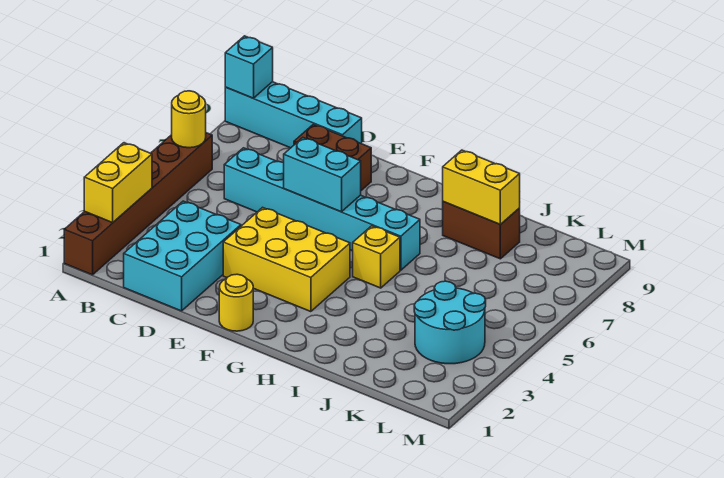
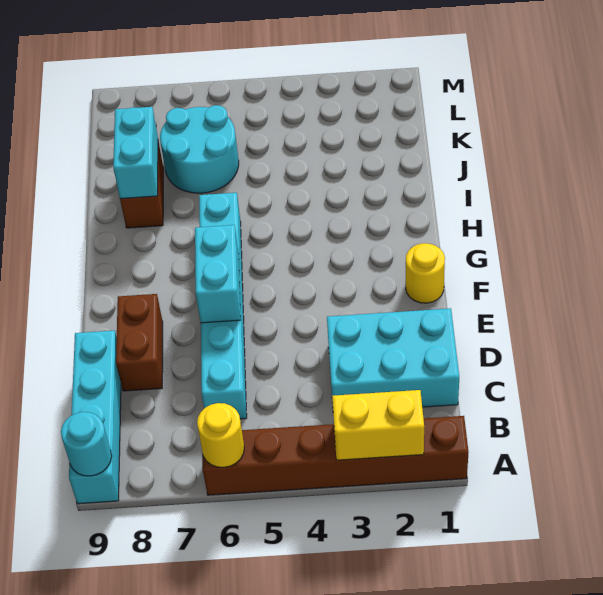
cyan 1x1 brick [225,36,273,98] -> cyan 1x1 round brick [61,412,112,476]
yellow 2x3 brick [223,207,350,312] -> none
yellow 1x1 brick [353,226,400,288] -> none
yellow 1x2 brick [443,150,520,225] -> cyan 1x2 brick [113,107,158,199]
cyan 2x2 round brick [414,281,486,364] -> cyan 2x2 round brick moved to [160,105,239,193]

